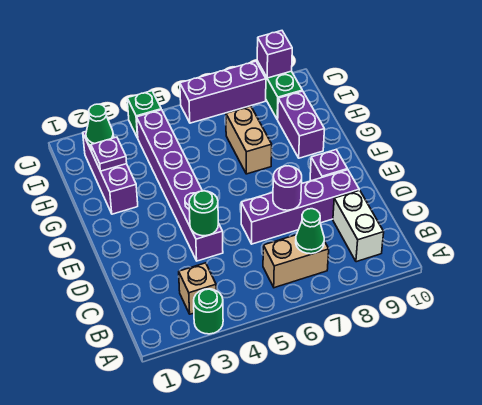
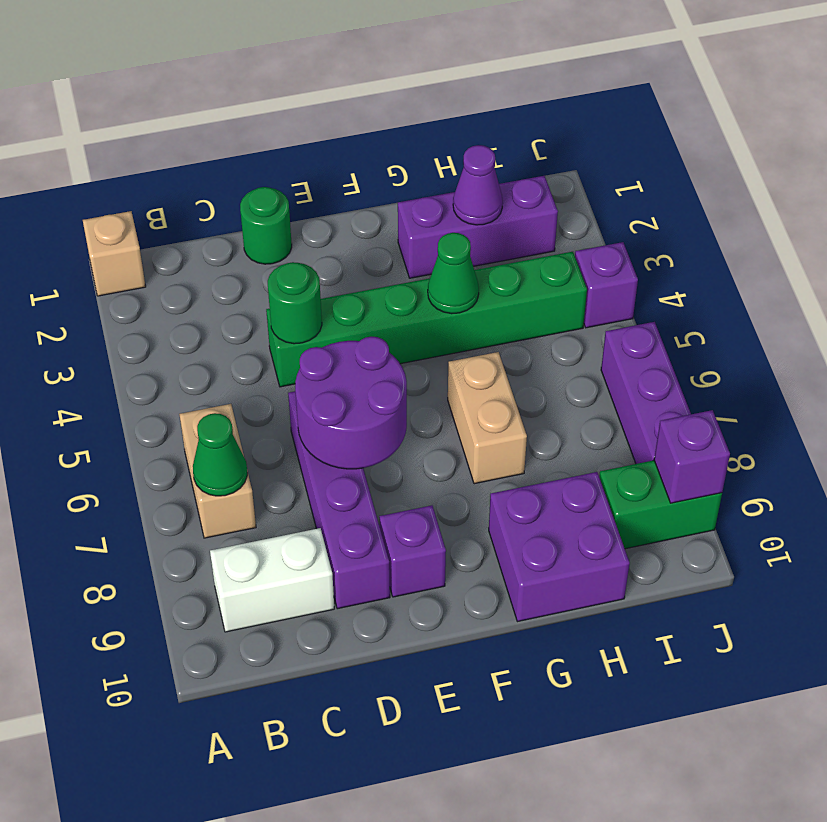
green 1x1 round brick [194,289,223,334] -> green 1x1 round brick moved to [240,187,292,264]
tan 1x1 brick [179,263,216,314] -> tan 1x1 brick moved to [83,211,146,296]
purple 1x6 brick [137,110,223,261] -> green 1x6 brick [266,252,587,387]
purple 1x1 round brick [273,166,302,210] -> purple 2x2 round brick [295,336,407,469]
tan 1x2 brick [226,106,272,174] -> tan 1x2 brick turned to [448,352,527,484]
purple 1x2 brick [277,91,324,158] -> purple 2x2 brick [489,472,630,622]
purple 1x1 plate [91,137,127,171] -> purple 1x1 cone [453,145,503,225]
green 1x1 cone [86,104,113,145] -> green 1x1 cone moved to [428,233,479,314]
green 1x1 brick [127,91,161,138] -> purple 1x1 brick [575,242,638,328]

